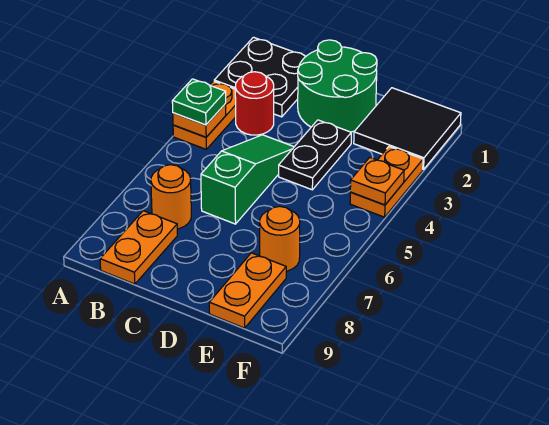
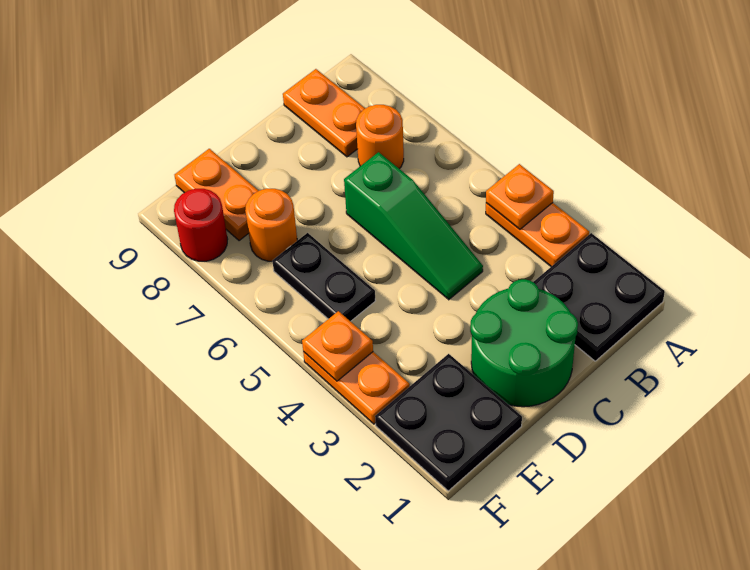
green 1x1 plate [172,79,226,125] -> none
red 1x1 round brick [235,72,274,135] -> red 1x1 round brick moved to [174,189,228,261]
black 1x2 plate [279,120,351,190] -> black 1x2 plate moved to [272,233,375,321]
black 2x2 tile [354,88,461,170] -> black 2x2 plate [375,354,522,491]

